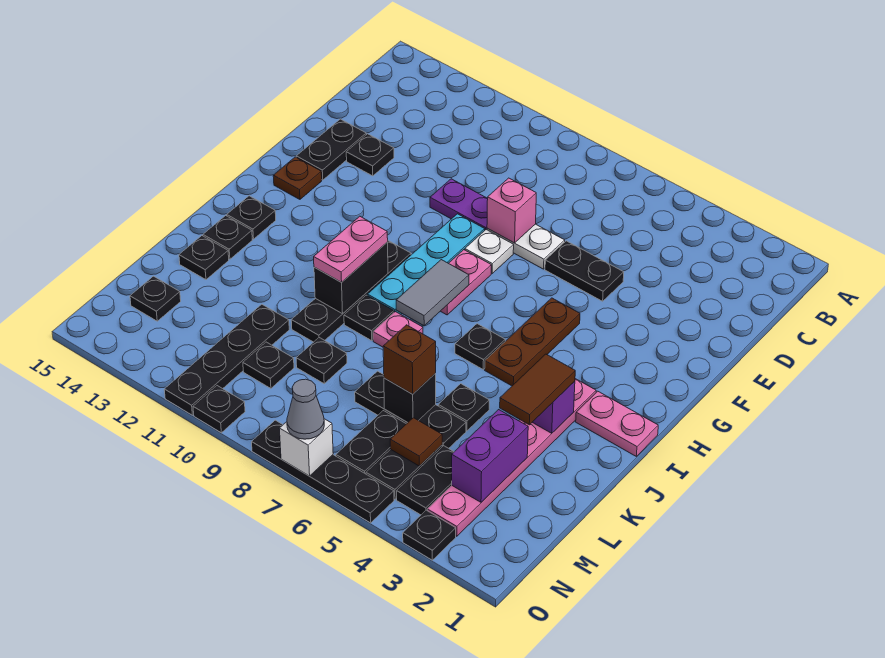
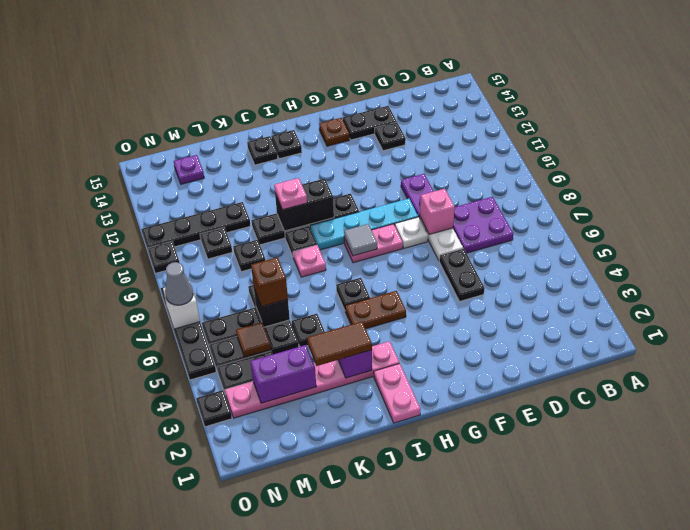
none -> purple 2x2 plate [453,197,513,253]
brown 1x3 plate [485,298,580,386] -> brown 1x2 plate [345,291,406,329]
grey 1x2 tile [396,260,469,326] -> grey 1x1 tile [344,224,377,256]
pink 1x2 plate [314,216,388,282] -> pink 1x1 plate [274,178,307,210]
black 1x1 plate [179,236,229,280] -> none
black 1x1 plate [130,276,181,321] -> purple 1x1 plate [174,155,204,184]

